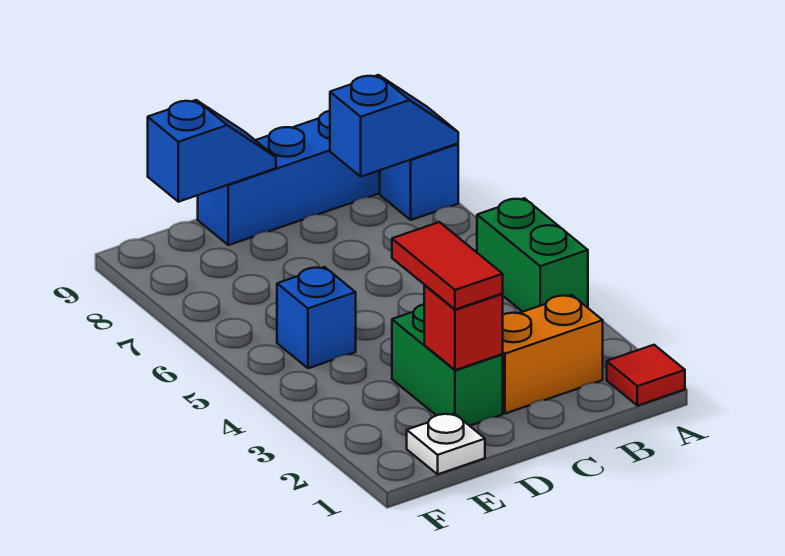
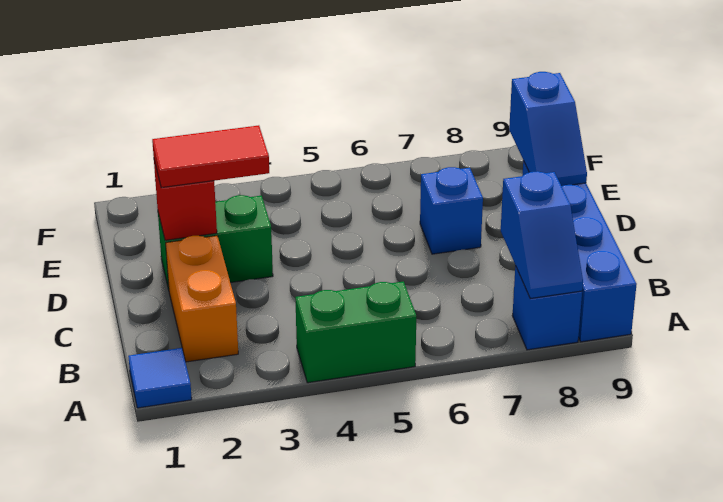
red 1x1 tile [607,345,685,406] -> blue 1x1 tile [128,348,192,408]
white 1x1 plate [407,414,485,474] -> none
blue 1x1 brick [277,267,356,368] -> blue 1x1 brick moved to [420,167,483,254]

